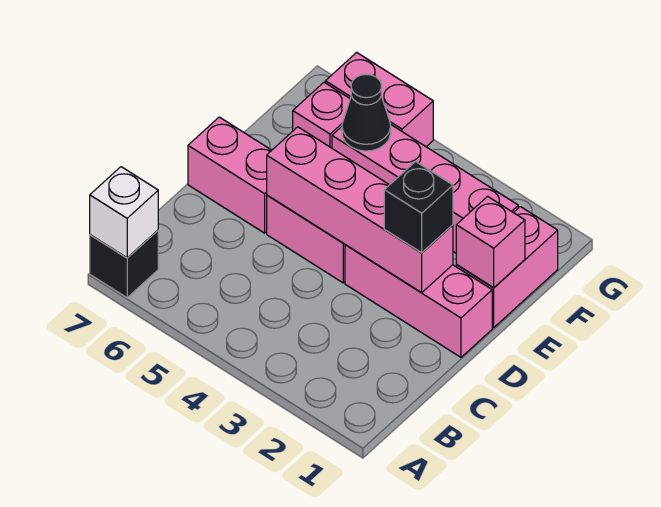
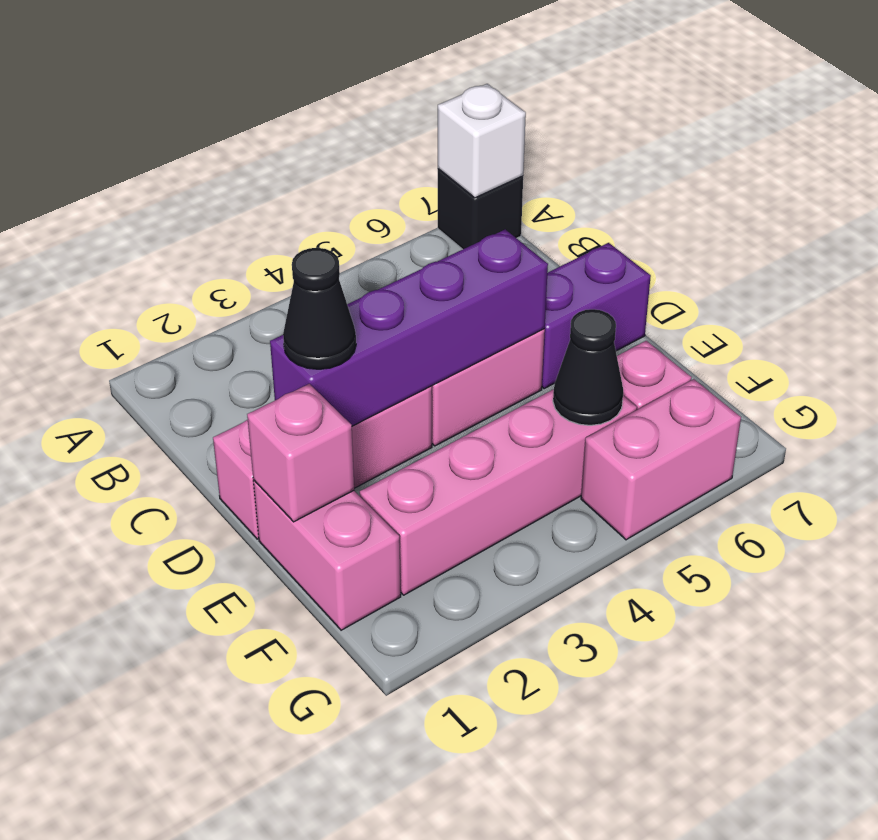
pink 1x4 brick [267,127,453,292] -> purple 1x4 brick [270,229,548,426]
black 1x1 brick [384,162,453,253] -> black 1x1 cone [283,248,356,369]
pink 1x2 brick [188,117,272,233] -> purple 1x2 brick [542,243,651,388]

